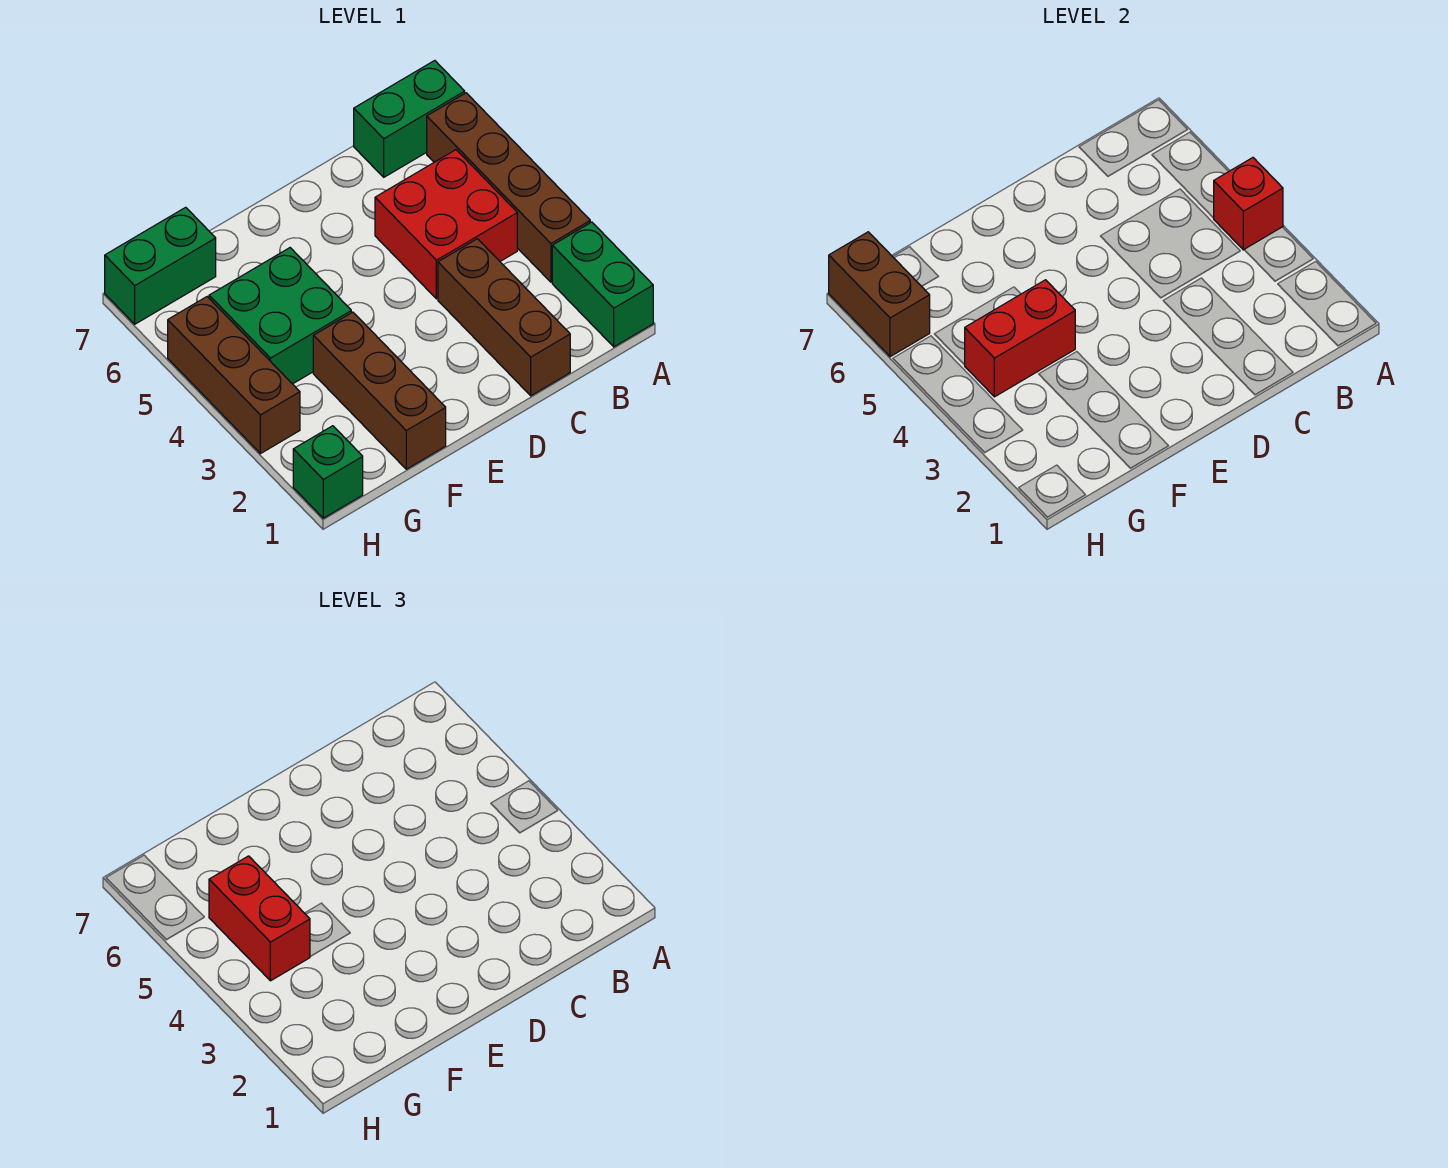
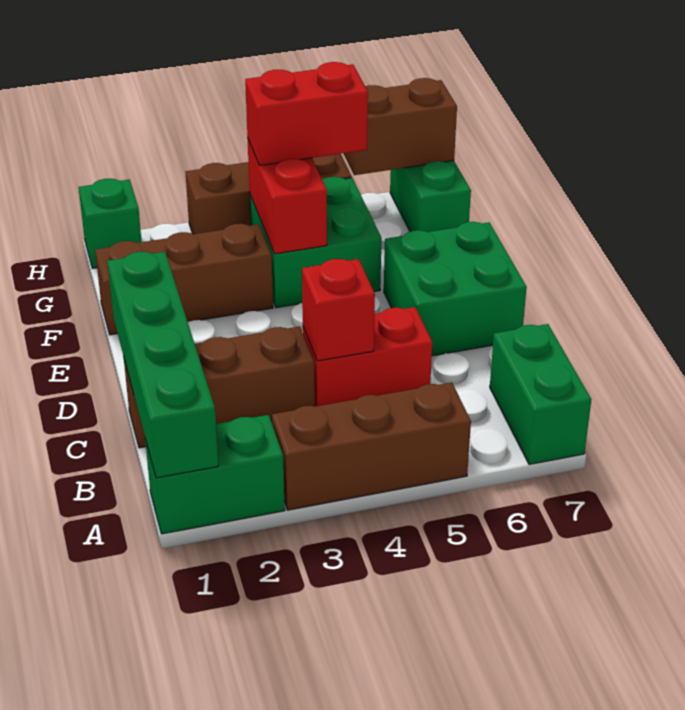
none -> green 1x4 brick [107,252,218,478]
brown 1x4 brick [427,93,590,282] -> brown 1x3 brick [272,382,471,510]
red 1x1 brick [1214,158,1283,250] -> red 1x1 brick moved to [302,259,375,361]
red 2x2 brick [375,150,517,299] -> red 1x2 brick [303,307,432,407]
none -> green 2x2 brick [384,222,527,356]

